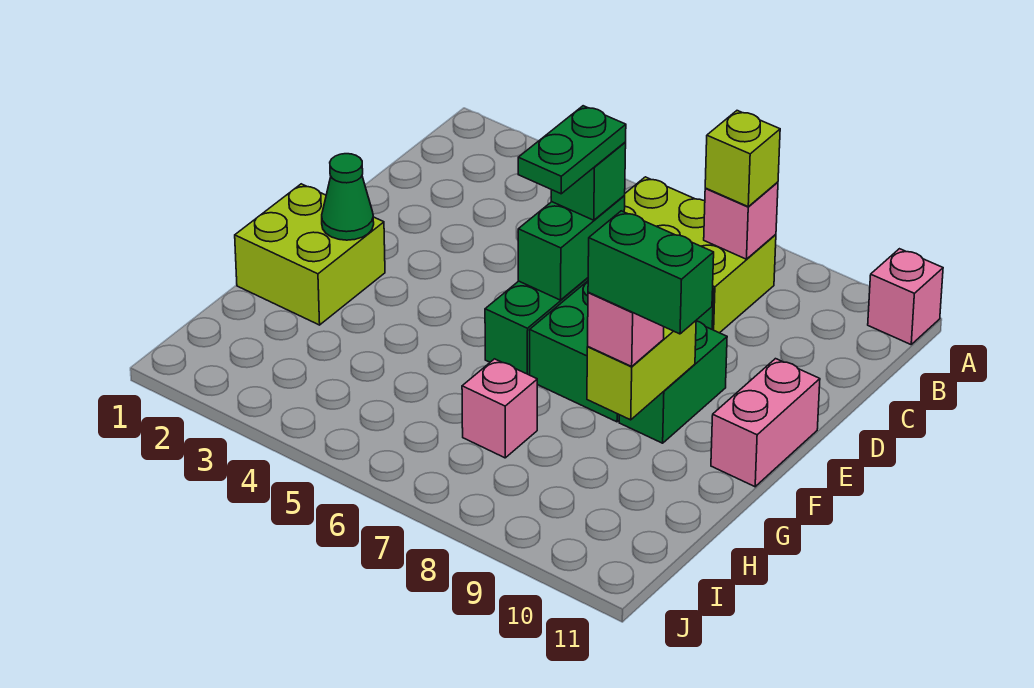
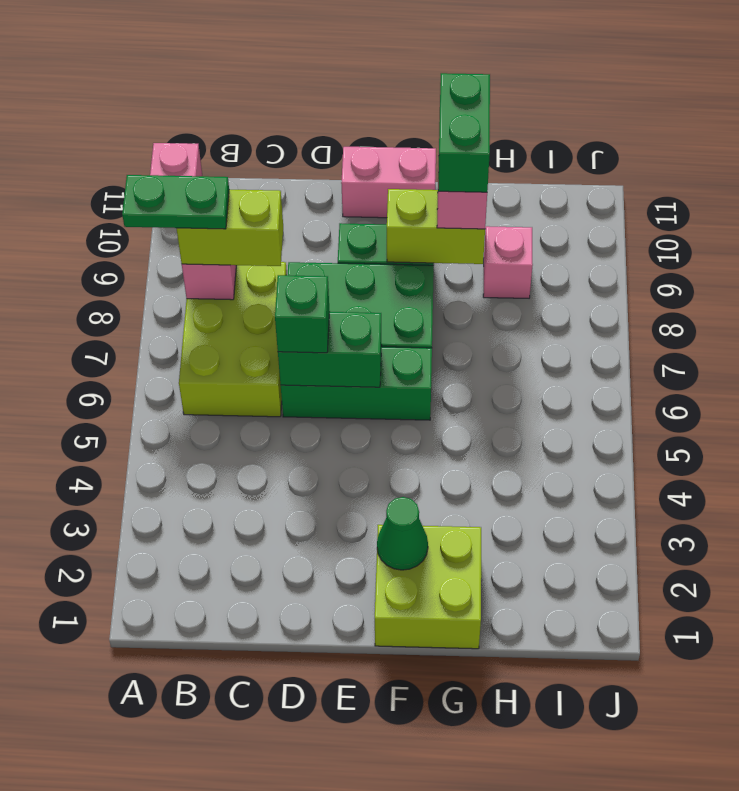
lime 1x1 brick [705,111,780,206] -> lime 1x2 brick [177,190,283,266]
green 1x2 plate [518,106,626,194] -> green 1x2 plate moved to [122,175,229,229]
pink 1x1 brick [462,359,537,458] -> pink 1x1 brick moved to [483,226,533,298]

